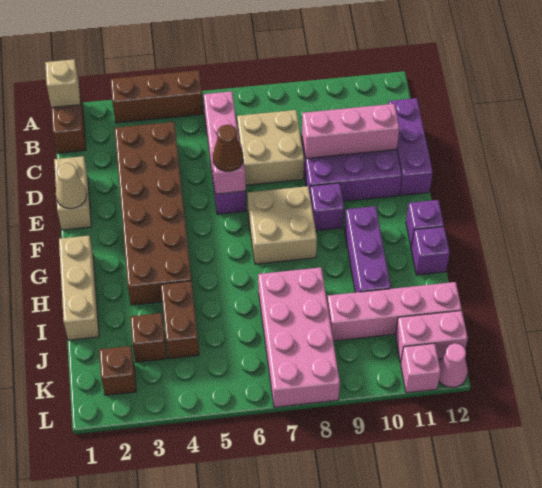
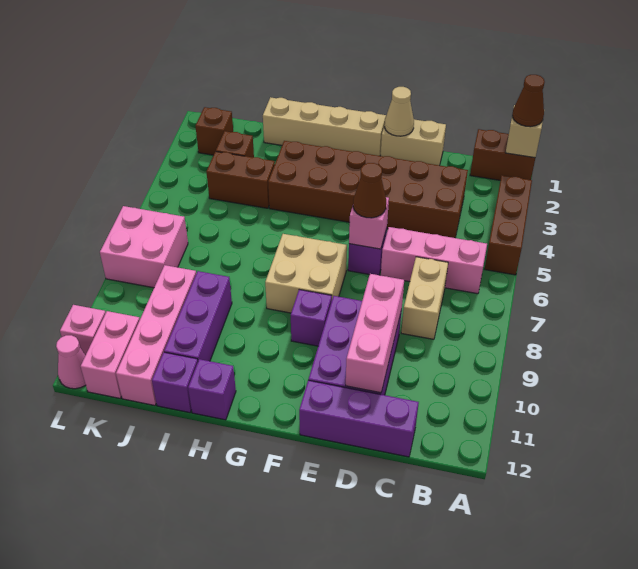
none -> brown 1x1 cone [512,75,545,127]
tan 2x2 brick [237,110,304,185] -> tan 1x2 brick [401,257,448,339]
tan 1x3 brick [59,236,99,340] -> tan 1x4 brick [263,97,386,156]
purple 1x3 brick [344,206,391,293] -> purple 1x3 brick turned to [164,271,232,361]
purple 1x1 brick [406,200,444,247] -> purple 1x1 brick moved to [152,352,198,413]
pink 2x4 brick [258,268,340,407] -> pink 2x2 brick [100,206,188,288]

